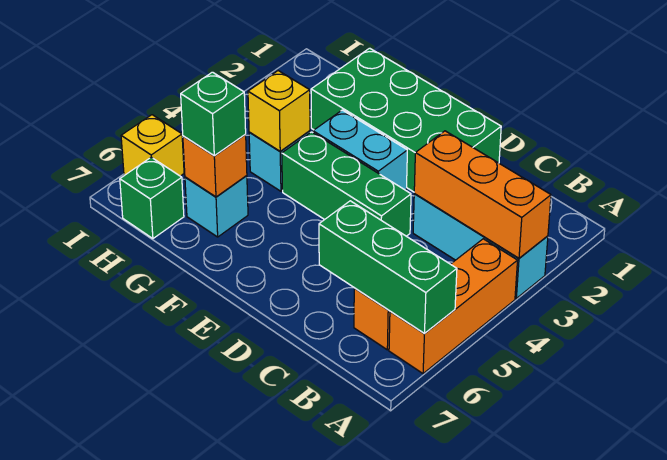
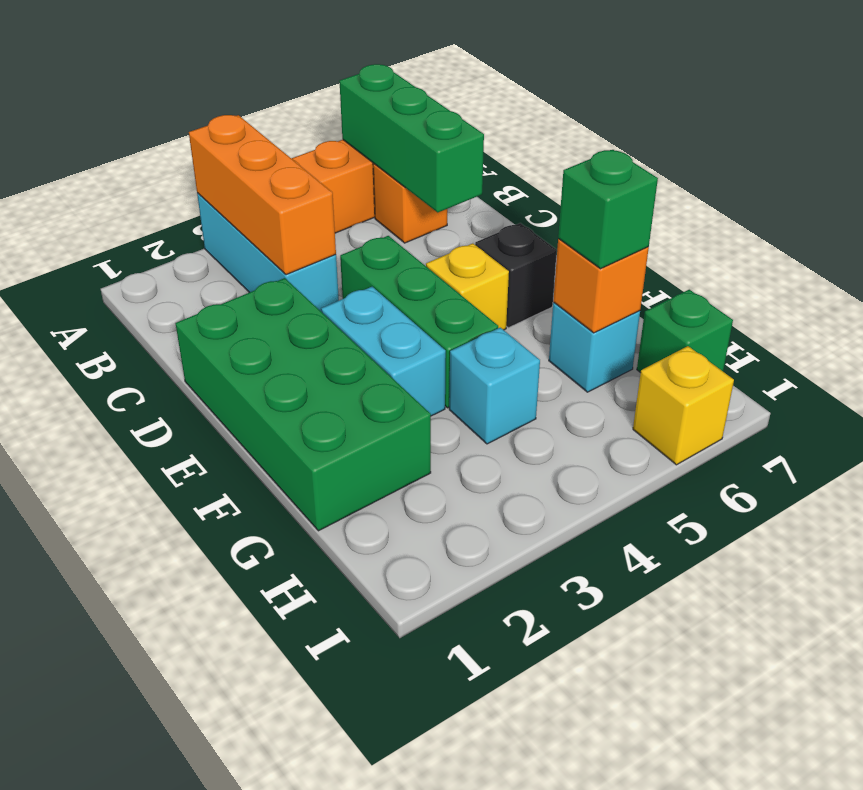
none -> black 1x1 brick [475,223,557,328]
yellow 1x1 brick [248,71,310,151] -> yellow 1x1 brick moved to [426,243,509,330]

